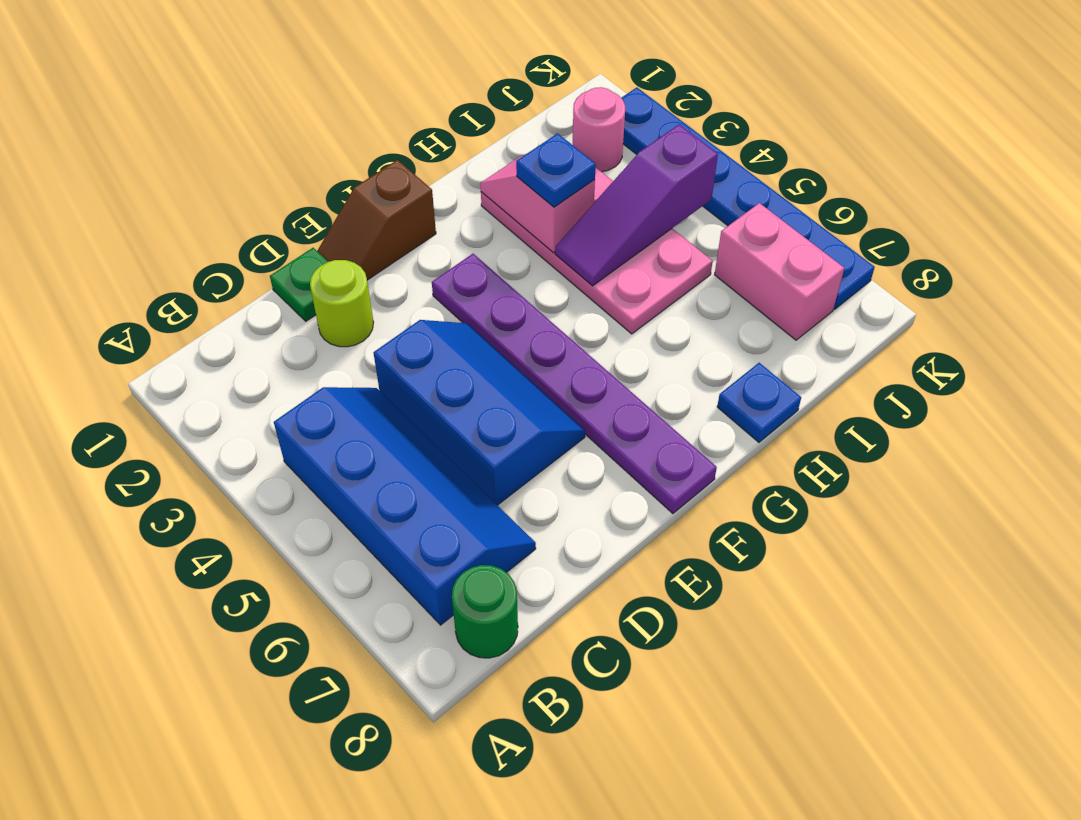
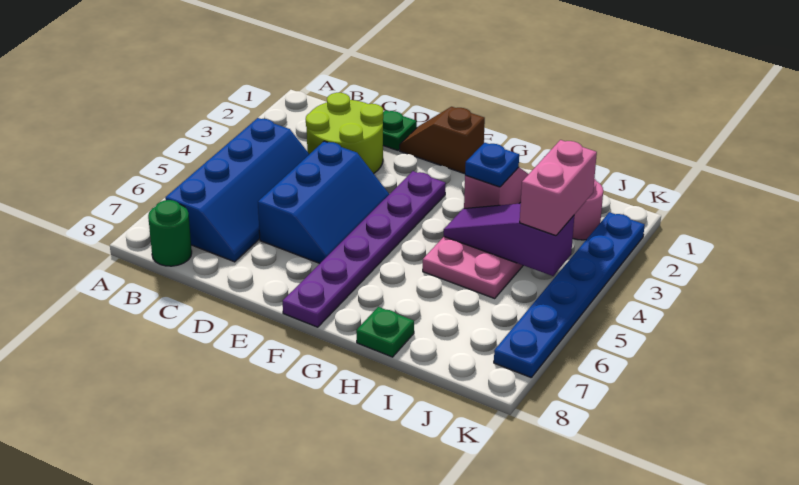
lime 1x1 round brick [310,260,374,347] -> lime 2x2 round brick [306,93,383,174]
blue 1x1 plate [717,363,801,442] -> green 1x1 plate [356,307,414,357]
pink 1x2 brick [715,203,844,340] -> pink 1x2 brick moved to [520,140,597,236]

